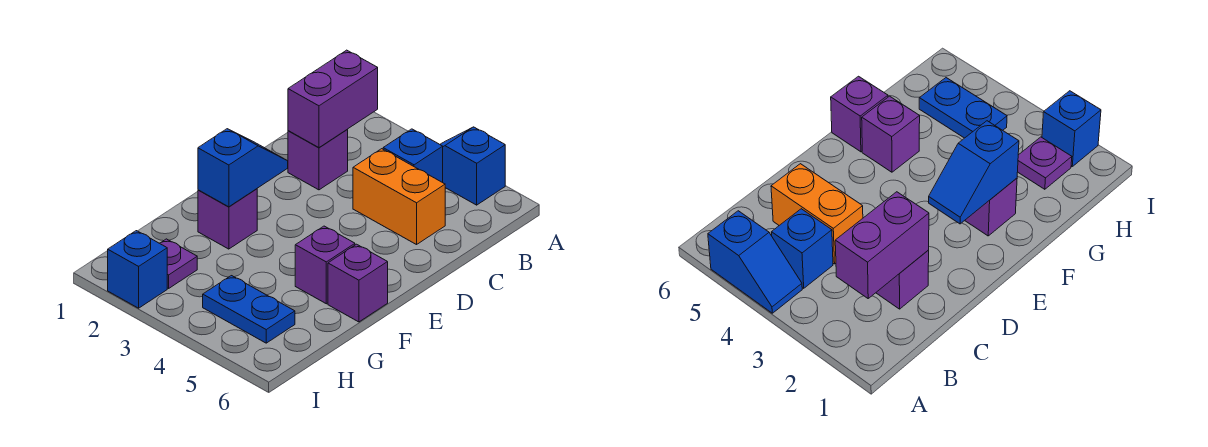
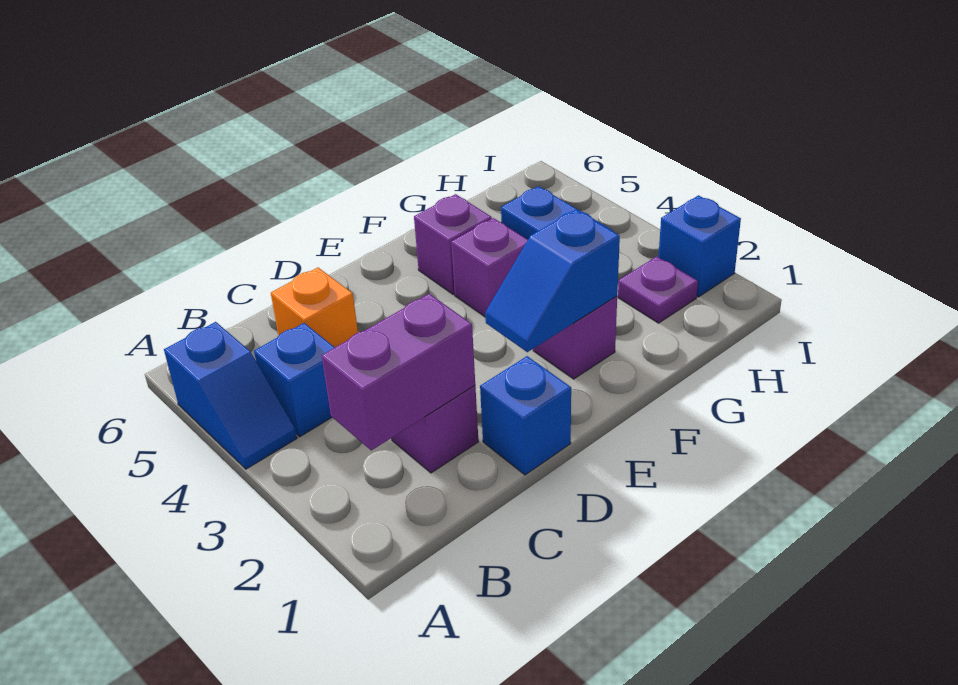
orange 1x2 brick [353,149,445,245] -> orange 1x1 brick [271,268,358,347]
none -> blue 1x1 brick [480,356,571,475]
purple 1x1 brick [328,244,388,322] -> purple 1x1 brick moved to [451,218,528,317]

